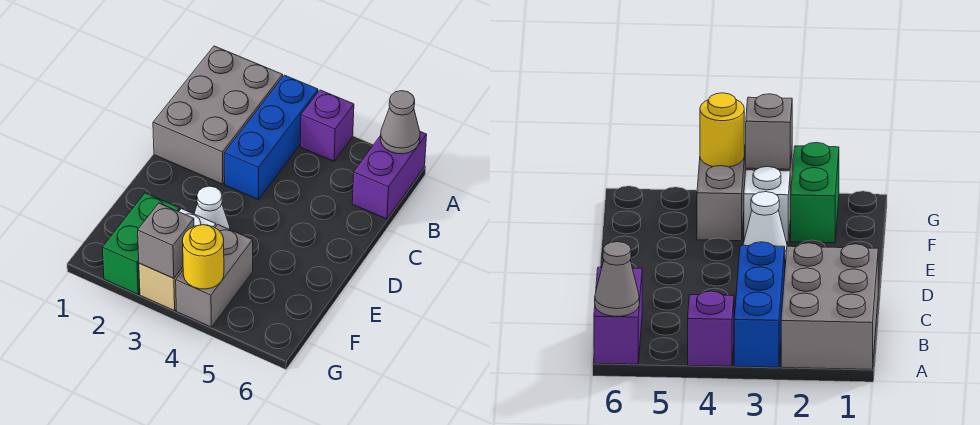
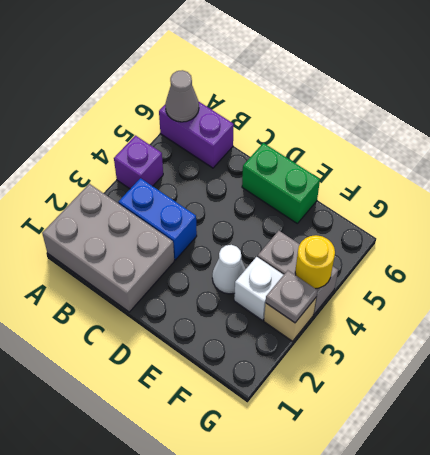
blue 1x3 brick [224,75,318,200] -> blue 1x2 brick [118,178,197,260]
green 1x2 brick [102,193,180,294] -> green 1x2 brick moved to [242,143,320,223]
grey 1x1 brick [138,203,194,278] -> grey 1x1 plate [266,271,317,323]

